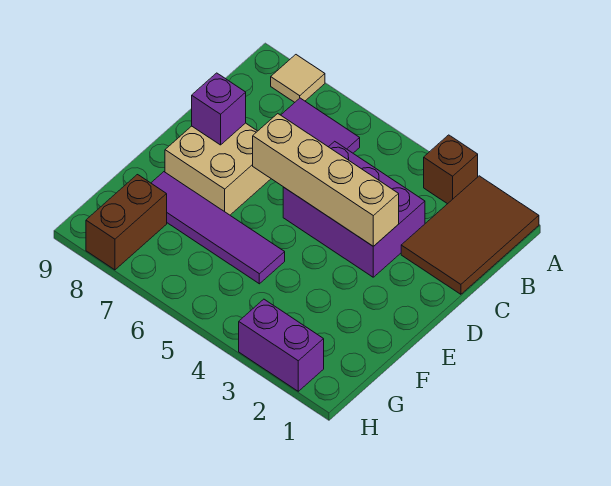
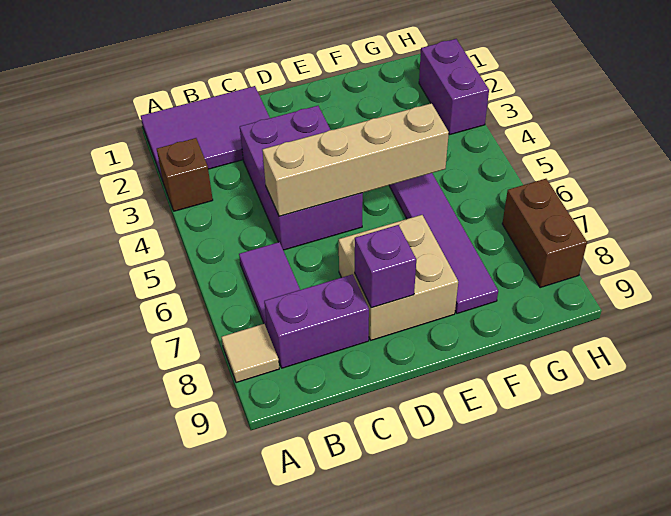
brown 2x3 tile [401,176,539,294] -> purple 2x3 tile [141,86,270,180]
none -> purple 1x2 brick [264,274,369,368]
tan 1x4 brick [253,114,399,246] -> tan 1x4 brick turned to [262,103,449,216]
brown 1x2 brick [86,175,167,270] -> brown 1x2 brick turned to [502,179,587,288]

